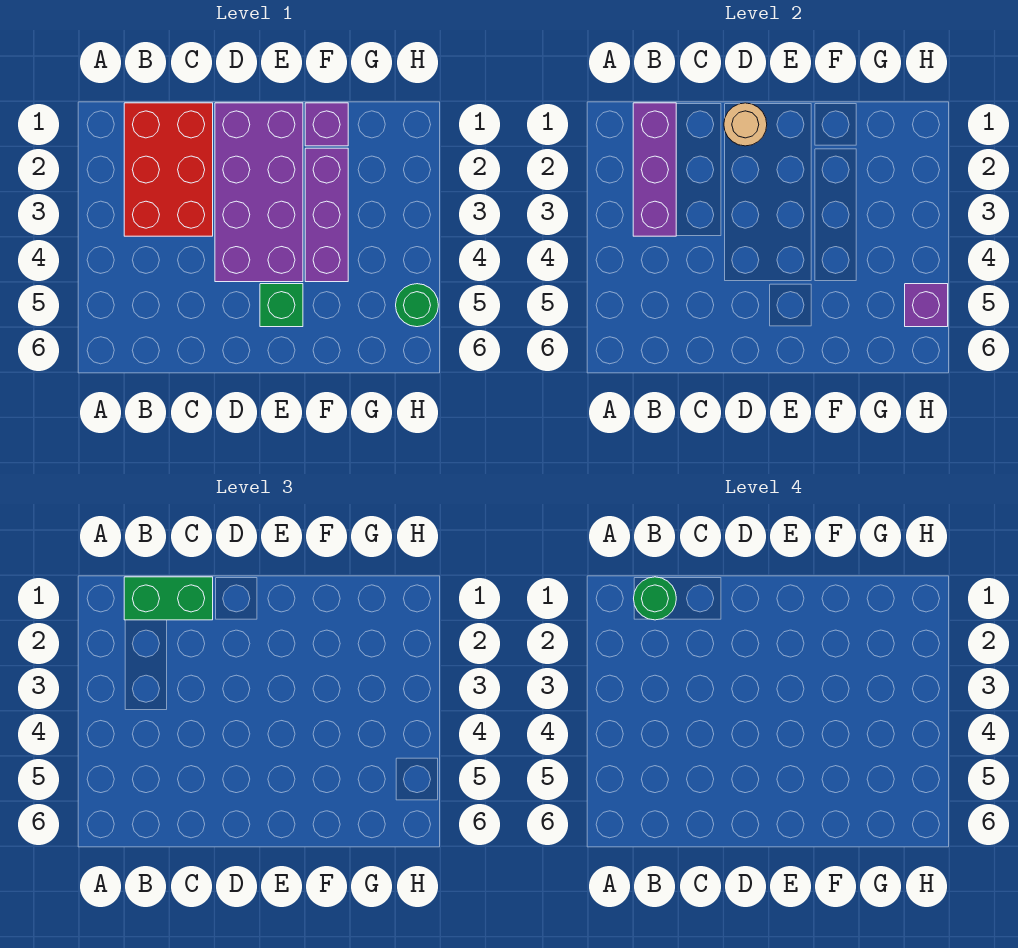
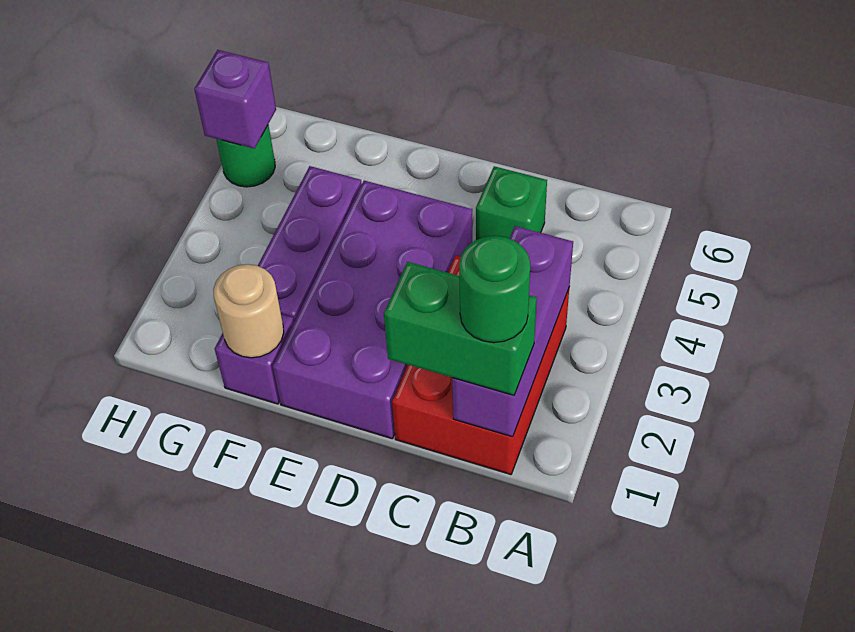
tan 1x1 round brick [724,103,767,146] -> tan 1x1 round brick moved to [213,264,284,358]
green 1x1 brick [260,284,303,327] -> green 1x1 brick moved to [476,166,547,240]

